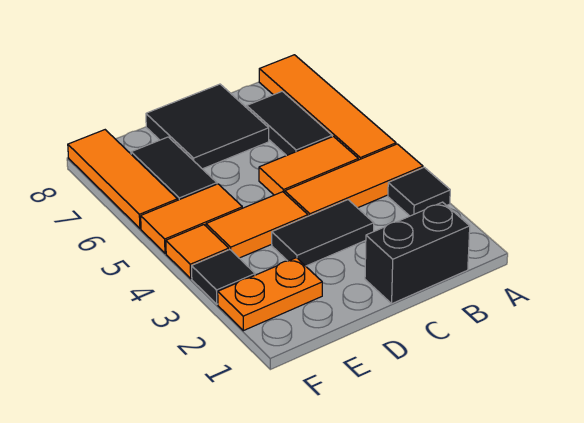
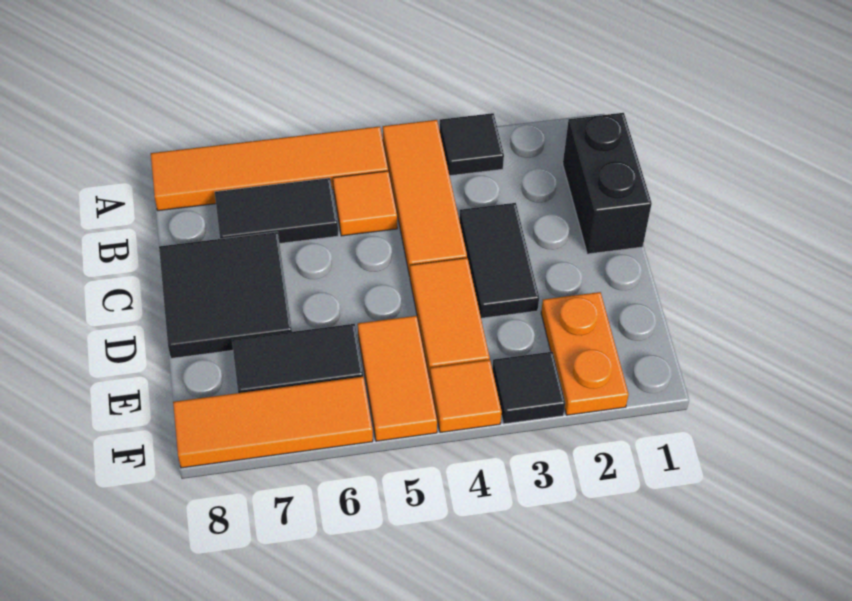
orange 1x2 tile [259,136,358,195] -> orange 1x1 tile [333,171,397,236]

